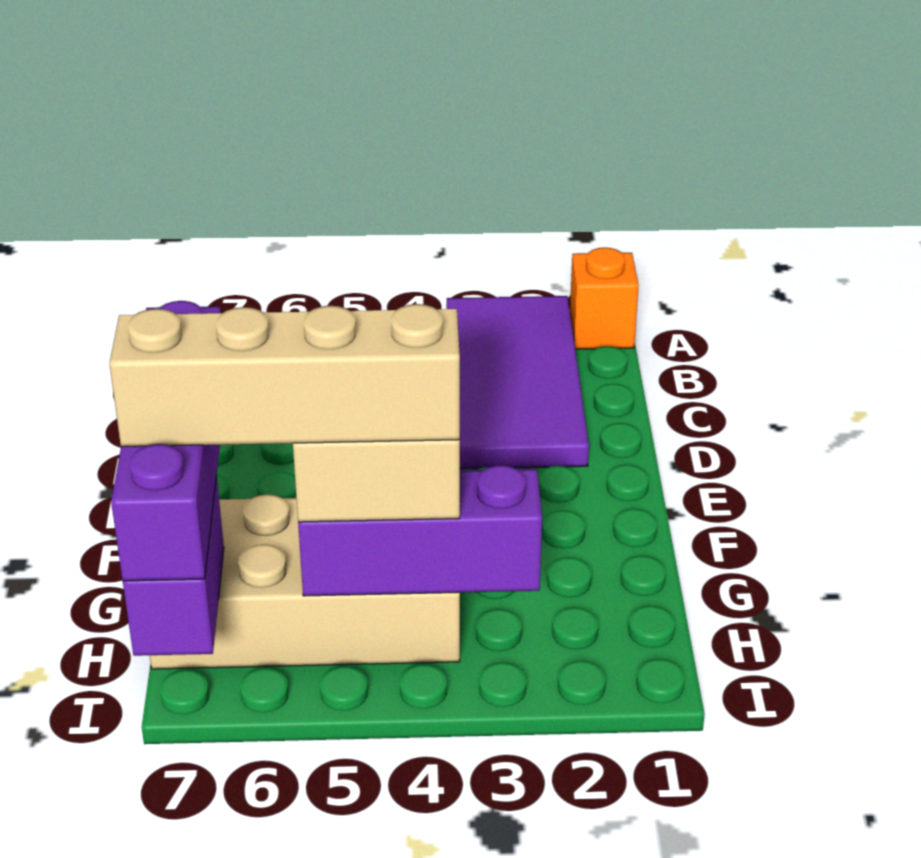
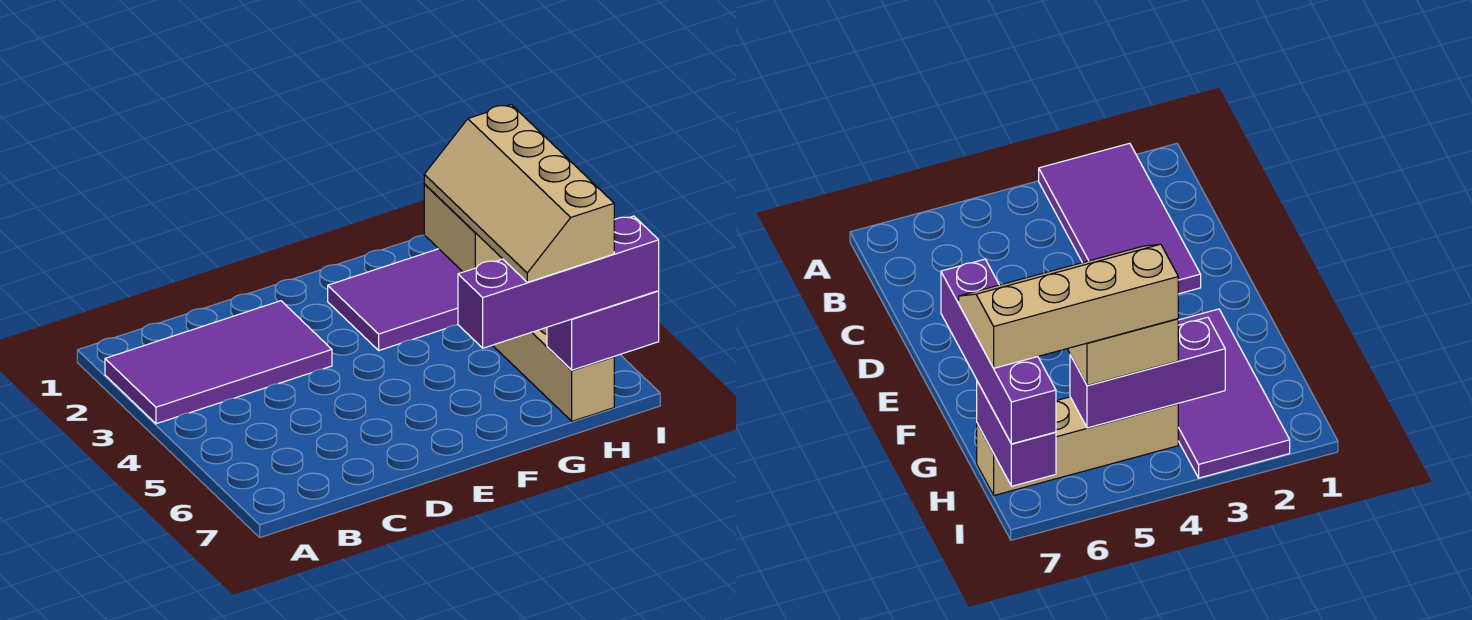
orange 1x1 brick [570,248,639,349] -> none
none -> purple 2x4 tile [328,249,462,350]
tan 2x4 brick [150,494,460,669] -> tan 1x4 brick [493,327,614,421]

